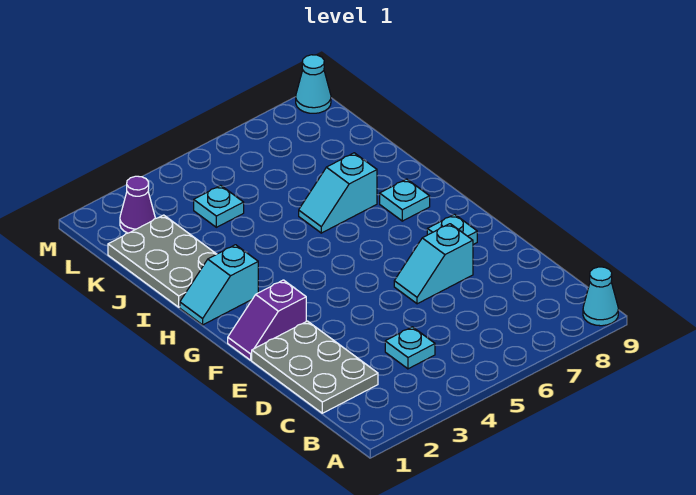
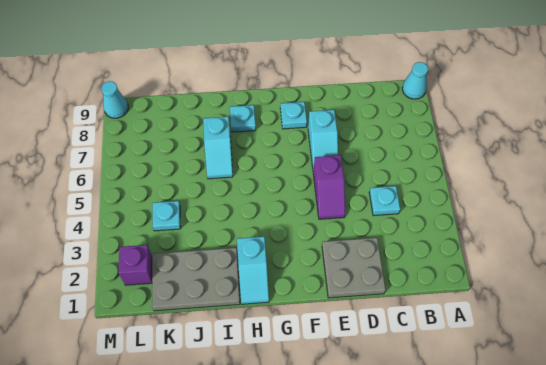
grey 2x3 plate [252,321,378,413] -> grey 2x2 plate [322,238,386,298]
purple 1x2 slope [228,280,306,360] -> purple 1x2 slope moved to [313,155,345,219]
purple 1x1 cone [120,176,155,233] -> purple 1x1 brick [119,245,152,285]

